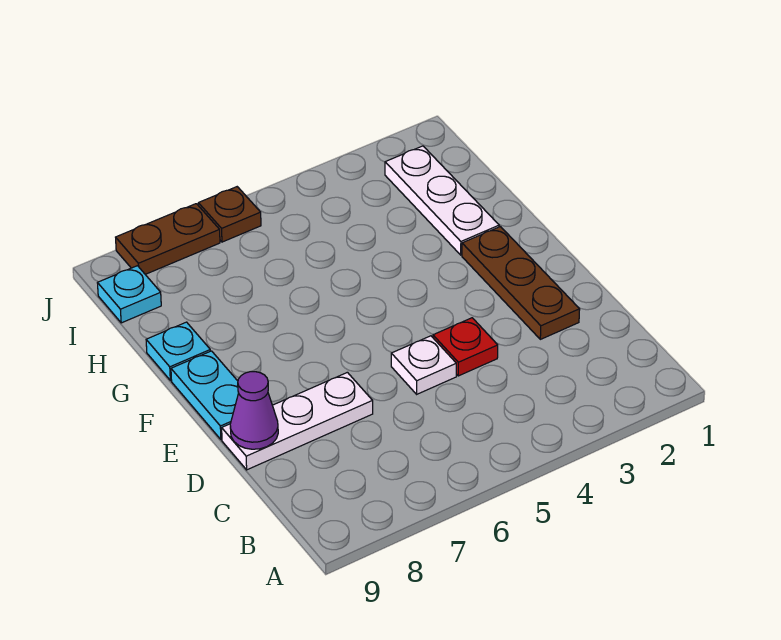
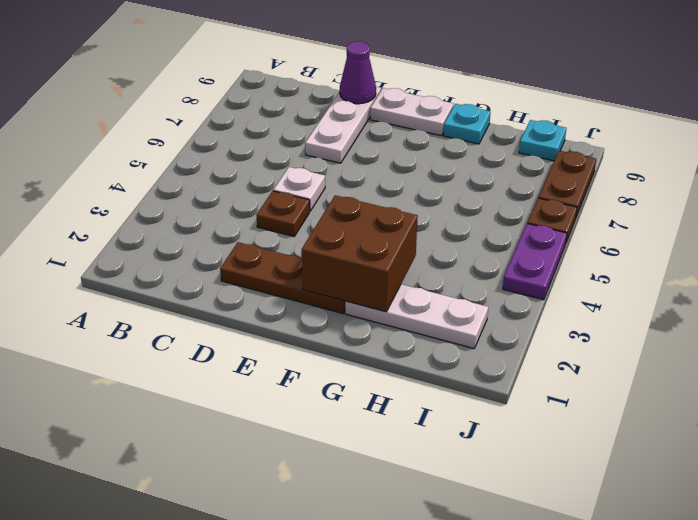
red 1x1 plate [433,318,498,376] -> brown 1x1 plate [256,191,310,236]
cyan 1x2 plate [171,351,239,440] -> white 1x2 plate [370,88,454,136]
none -> brown 2x2 brick [302,195,418,312]
none -> purple 1x2 plate [503,224,567,300]

